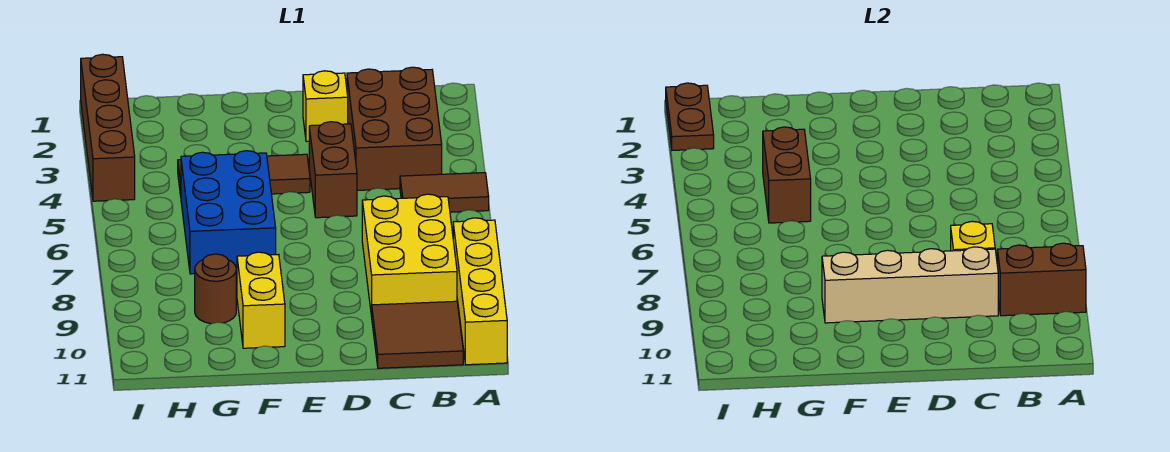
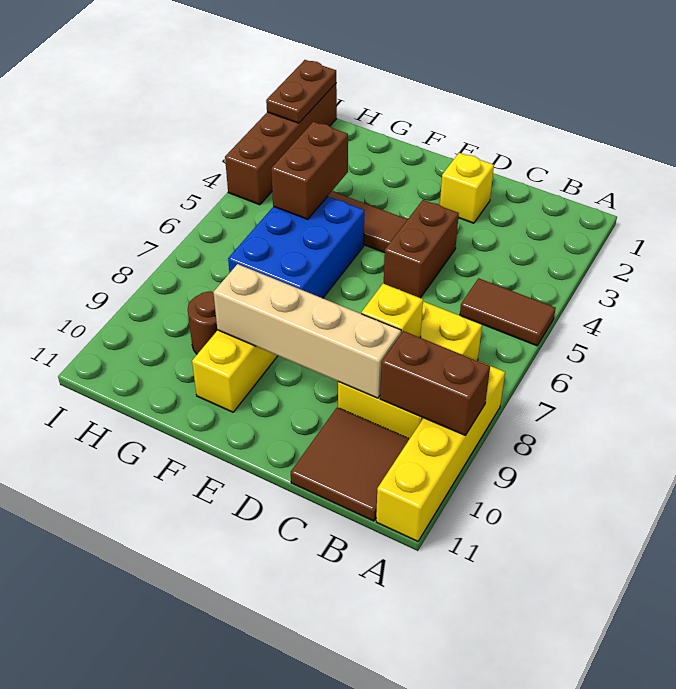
brown 2x3 brick [347,67,442,190] -> none

